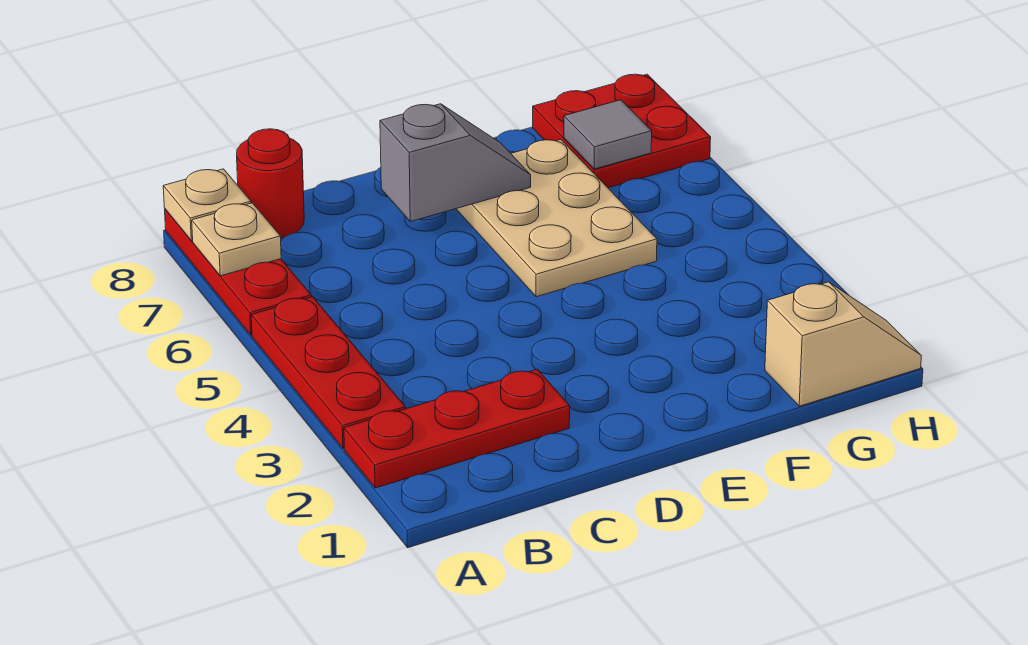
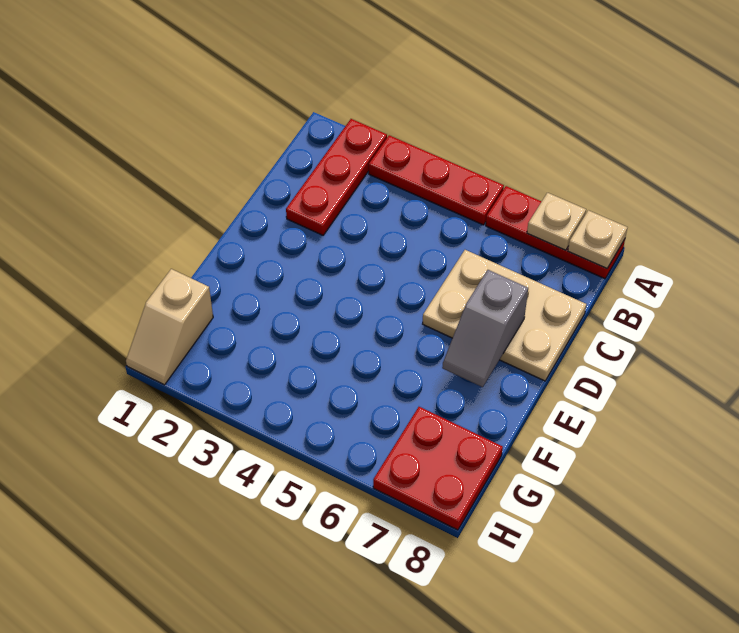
red 1x1 round brick [237,129,304,238] -> none
tan 2x3 plate [457,139,657,297] -> tan 2x3 plate moved to [423,250,586,381]
grey 1x1 tile [564,100,652,169] -> none

